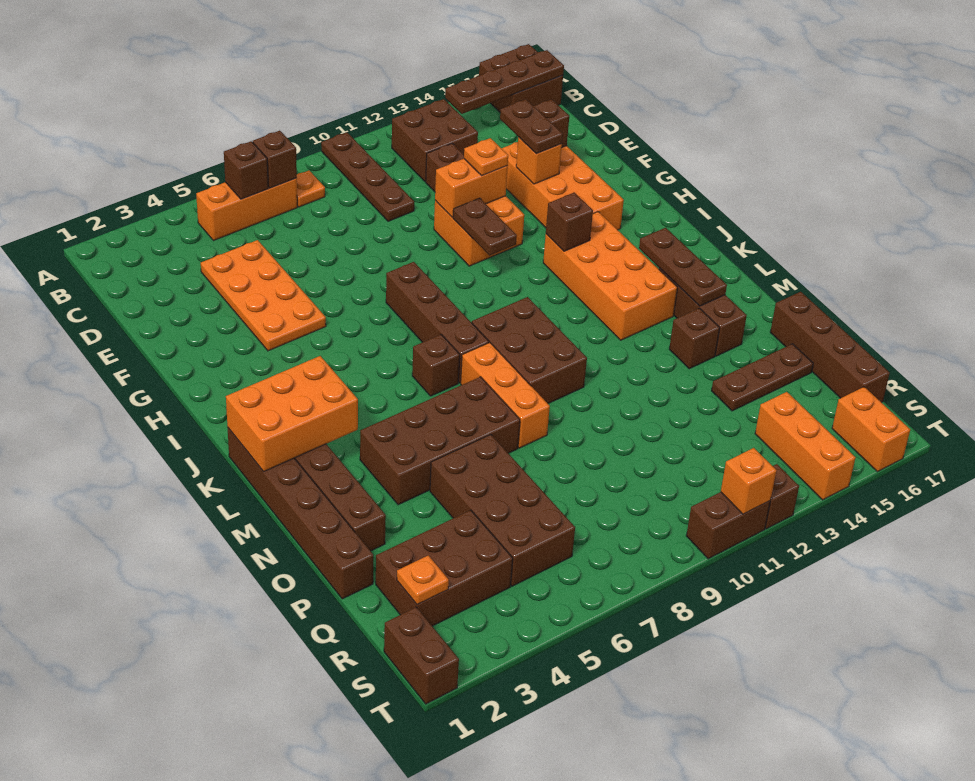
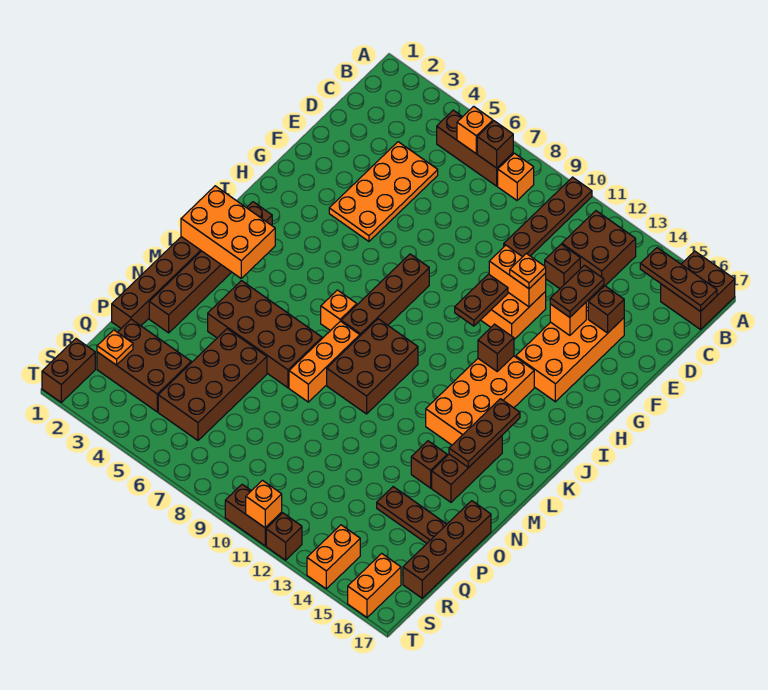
orange 1x3 brick [196,178,297,241] -> brown 1x3 brick [437,110,513,186]
brown 1x1 brick [224,141,268,199] -> orange 1x1 brick [457,106,493,153]
orange 1x1 plate [297,171,325,207] -> orange 1x1 brick [498,153,534,200]
brown 1x4 plate [445,50,564,114] -> brown 1x3 plate [640,248,717,312]
brown 1x1 brick [412,335,460,396] -> orange 1x1 brick [321,290,357,331]
orange 1x3 brick [755,392,856,500] -> orange 1x2 brick [307,525,360,589]

